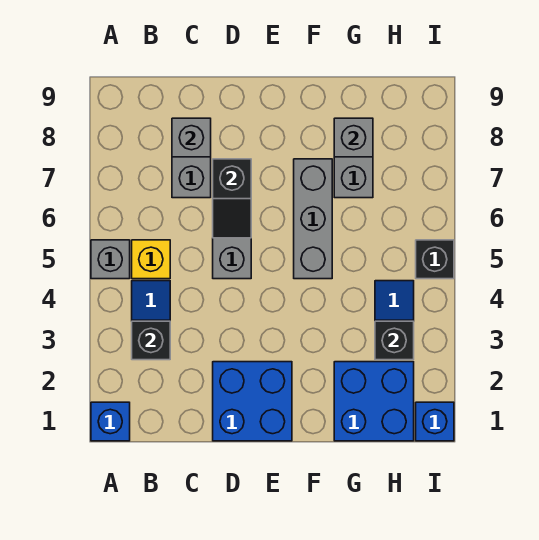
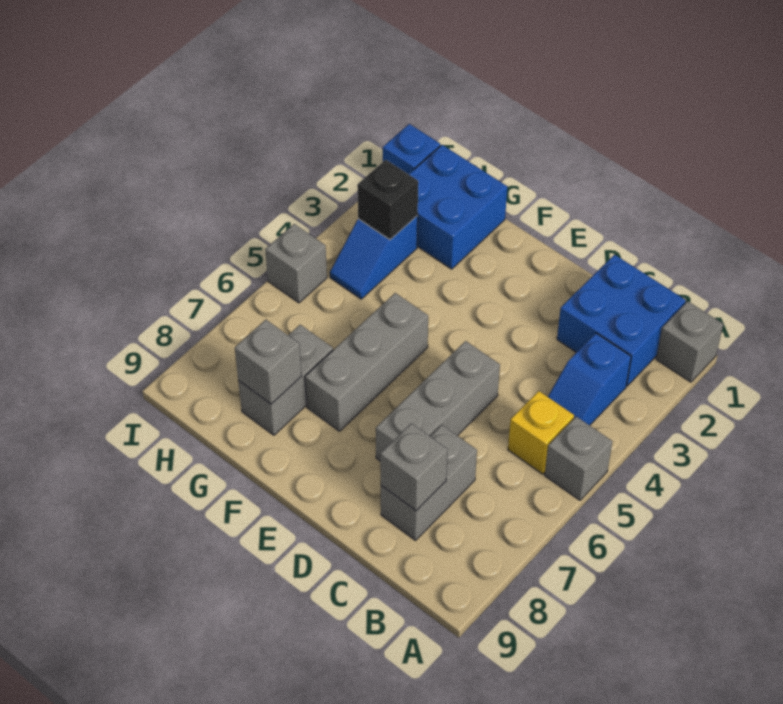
blue 1x1 brick [91,402,130,441] -> grey 1x1 brick [656,301,723,382]
black 1x1 brick [132,321,170,360] -> none
blue 2x2 brick [213,362,292,441] -> blue 2x2 brick moved to [557,255,686,386]
black 1x2 slope [213,159,251,238] -> none
black 1x1 brick [416,240,454,279] -> grey 1x1 brick [265,224,327,303]

